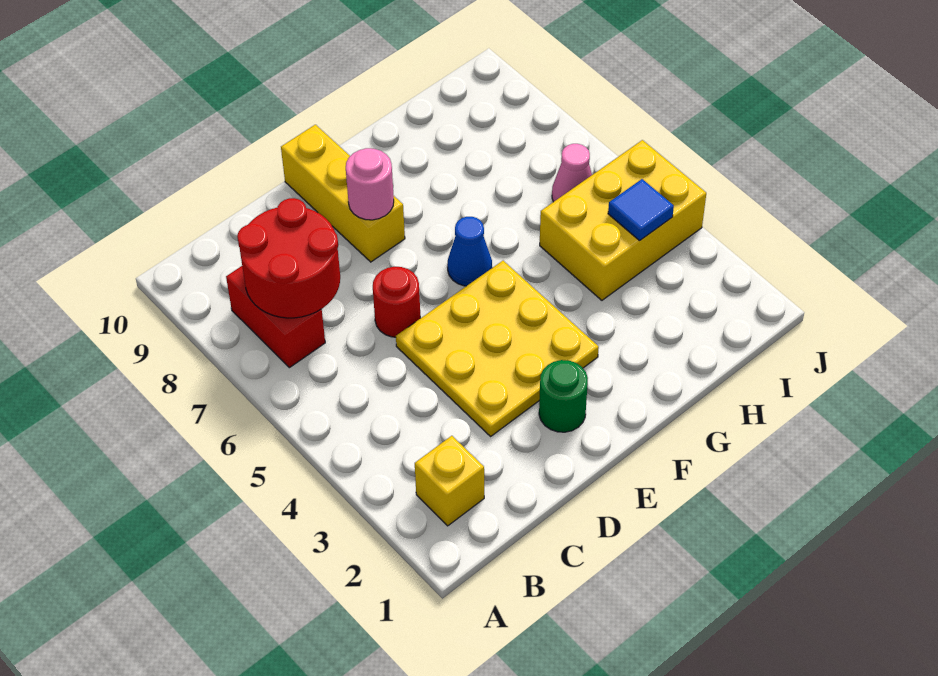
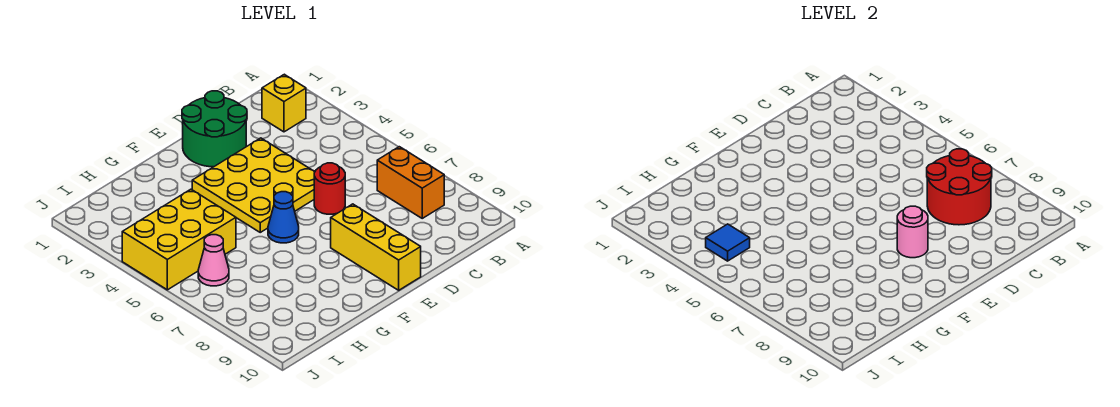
red 1x2 brick [226,266,325,368] -> orange 1x2 brick [377,147,444,218]
green 1x1 round brick [539,360,588,432] -> green 2x2 round brick [182,91,247,167]

